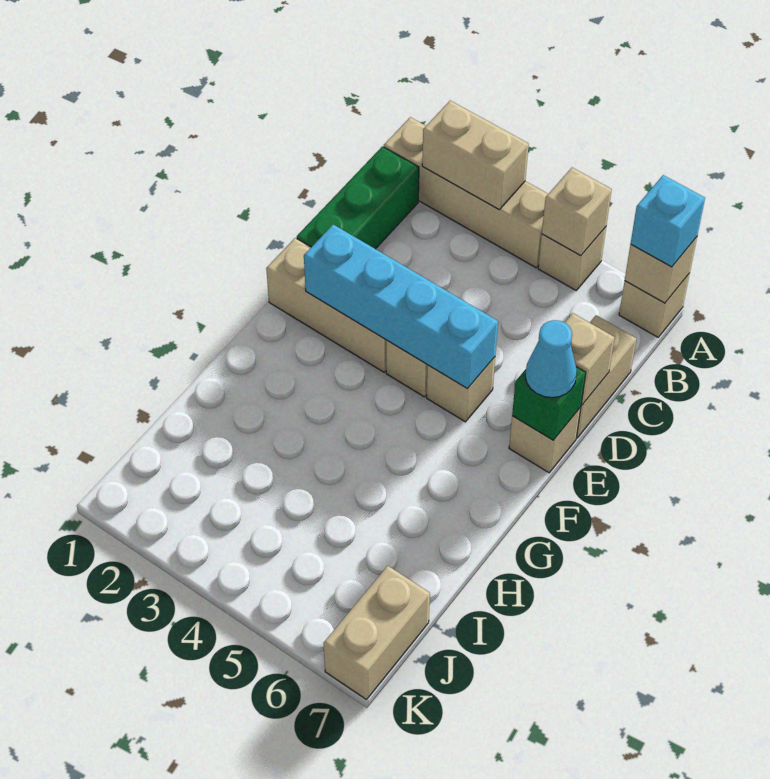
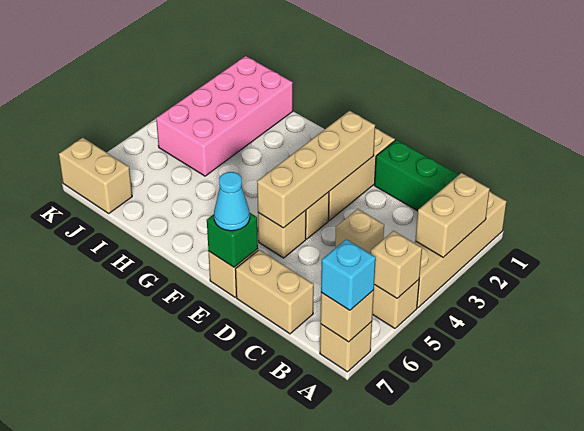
tan 1x1 brick [565,313,615,405] -> tan 1x1 brick moved to [335,209,384,254]
cyan 1x4 brick [304,225,498,388] -> tan 1x4 brick [257,111,375,228]
none -> pink 2x4 brick [156,56,293,176]

